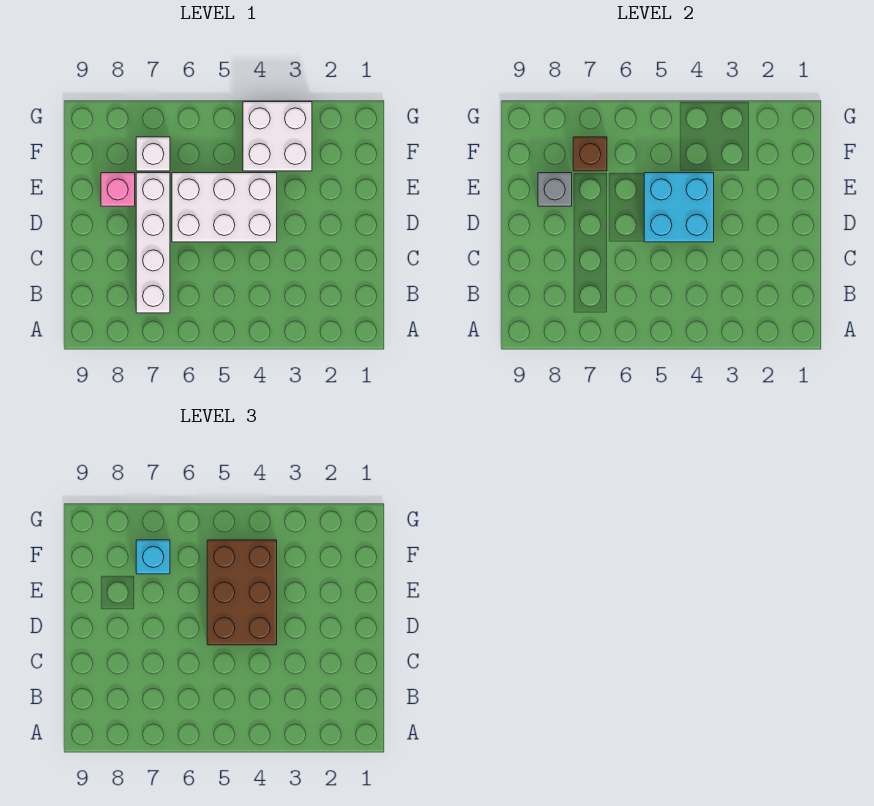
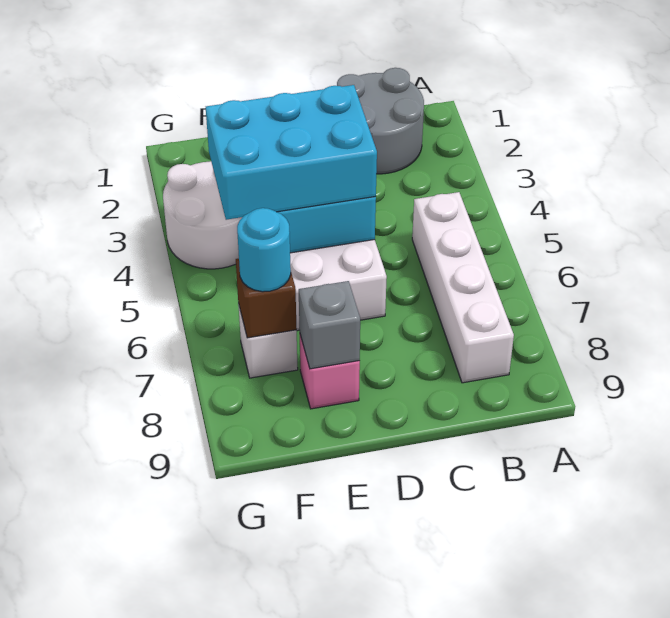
none -> grey 2x2 round brick [337,68,424,174]
white 1x4 brick [136,173,170,313] -> white 1x4 brick turned to [412,192,514,383]
brown 2x3 brick [207,540,277,645] -> cyan 2x3 brick [206,85,377,220]
white 2x2 brick [243,102,312,171] -> white 2x2 round brick [163,161,242,269]
cyan 1x1 brick [136,540,170,574] -> cyan 1x1 round brick [237,208,291,292]

